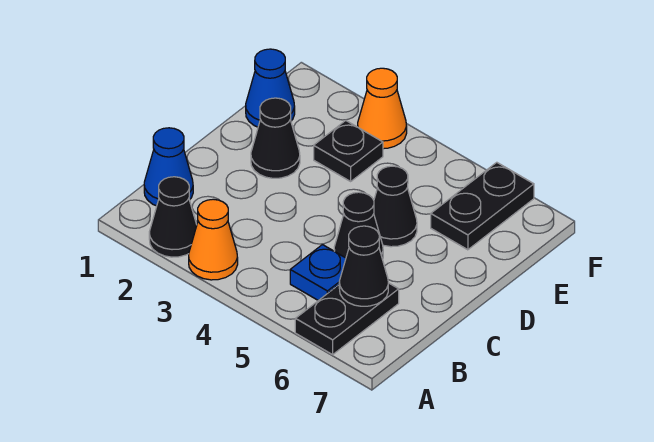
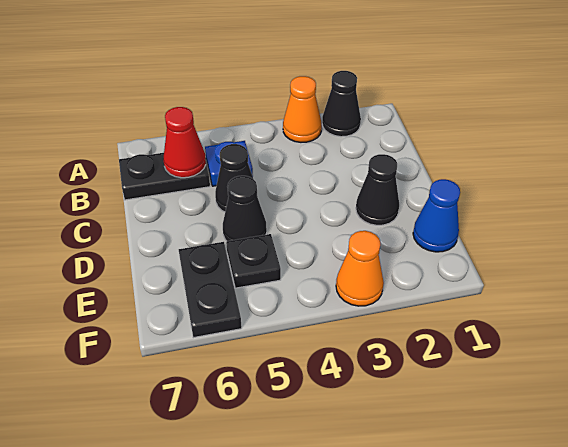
black 1x2 plate [295,283,399,355] -> black 1x2 plate turned to [119,153,210,200]
blue 1x1 cone [144,128,193,206] -> none
black 1x1 cone [339,226,388,306] -> red 1x1 cone [163,107,206,178]
black 1x1 plate [314,121,383,181] -> black 1x1 plate moved to [226,234,281,288]

